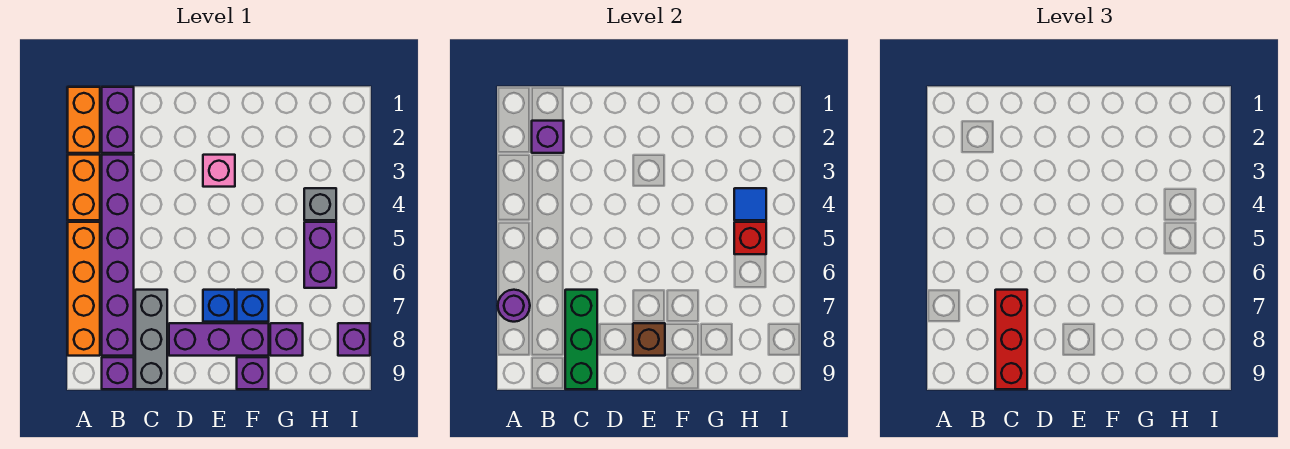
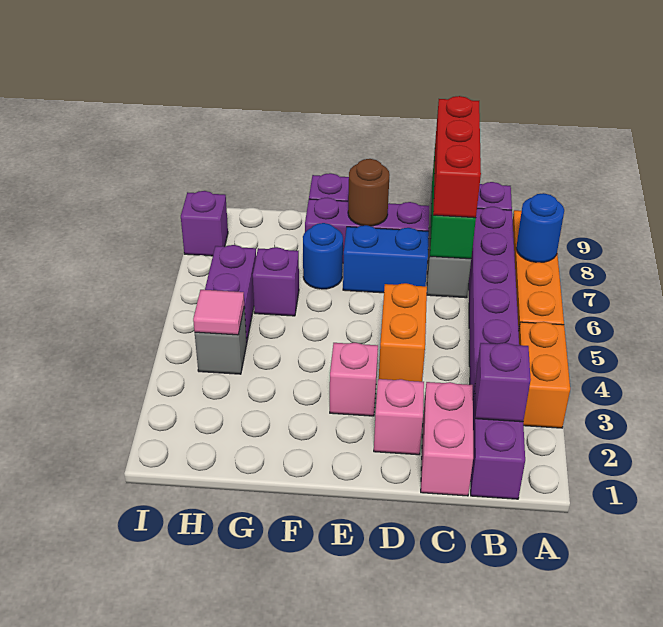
orange 1x2 brick [68,87,100,153] -> orange 1x2 brick moved to [379,283,427,382]
purple 1x1 round brick [498,290,530,322] -> blue 1x1 round brick [516,193,564,262]
none -> pink 1x2 brick [421,382,473,496]
none -> pink 1x1 brick [374,379,424,455]
blue 1x1 brick [203,290,235,322] -> blue 1x2 brick [343,225,429,293]
brown 1x1 brick [633,323,665,356] -> brown 1x1 round brick [348,159,390,226]
blue 1x1 brick [237,290,269,322] -> blue 1x1 round brick [303,223,343,289]
purple 1x1 brick [270,323,303,356] -> purple 1x1 brick moved to [253,247,299,316]
blue 1x1 tile [734,188,766,220] -> pink 1x1 tile [193,290,244,335]
red 1x1 brick [734,222,766,254] -> none

